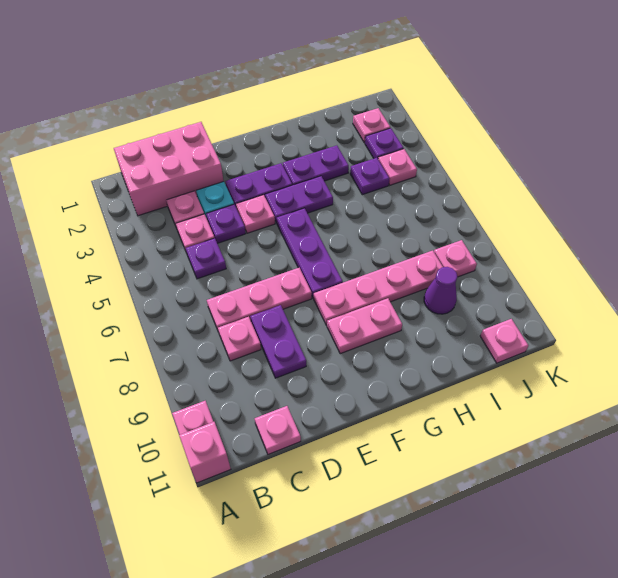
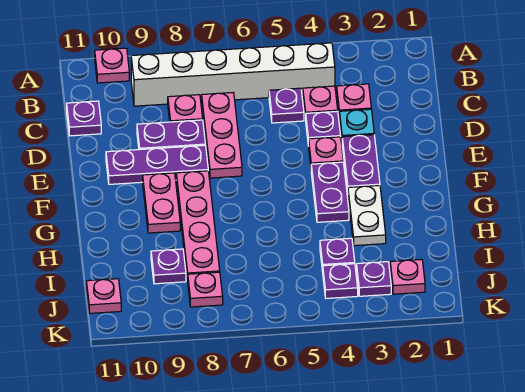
pink 1x1 brick [179,422,231,483] -> none
pink 2x3 brick [114,122,224,216] -> none
none -> white 1x6 brick [131,43,335,106]
pink 1x1 plate [255,406,301,454] -> purple 1x1 plate [67,101,101,136]
purple 1x3 plate [277,208,343,298] -> purple 1x3 plate moved to [106,145,208,184]
purple 1x2 plate [283,145,349,185] -> white 1x2 plate [348,185,386,246]
purple 1x1 cone [424,267,458,314] -> purple 1x1 plate [151,249,186,284]
pink 1x1 plate [378,149,417,185] -> purple 1x1 plate [323,264,358,298]

